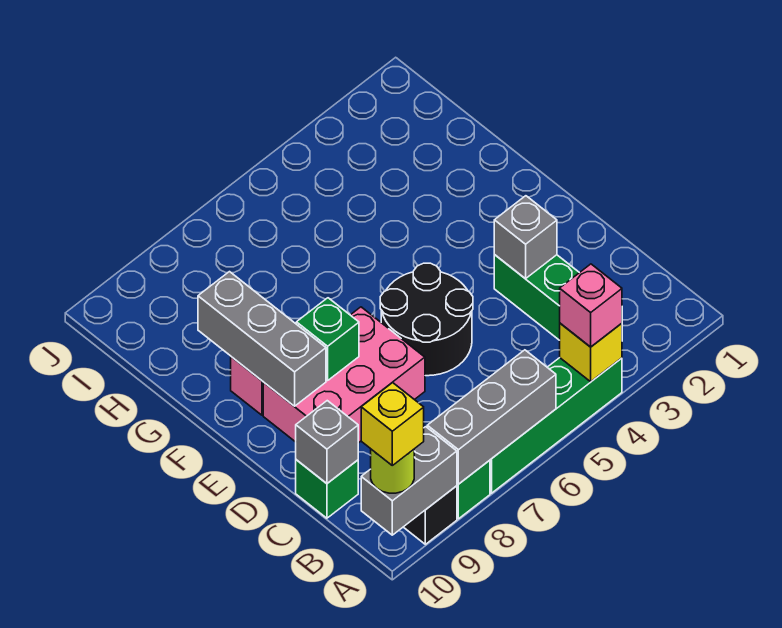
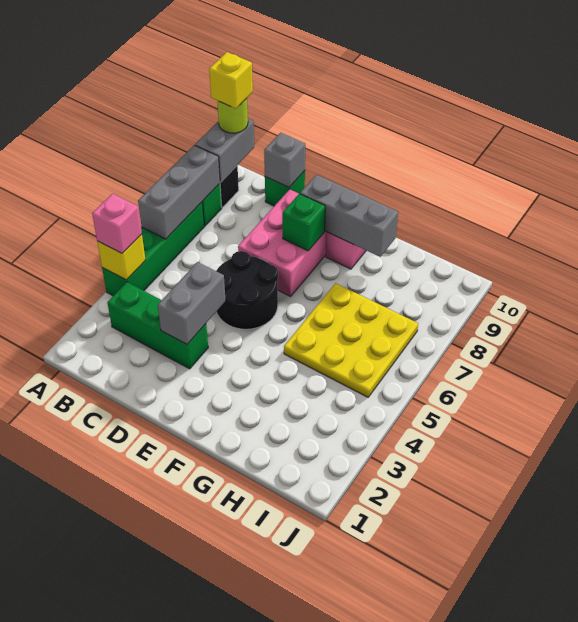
grey 1x1 brick [494,196,557,279] -> grey 1x2 brick [158,262,226,344]
none -> yellow 3x3 plate [284,283,418,397]

